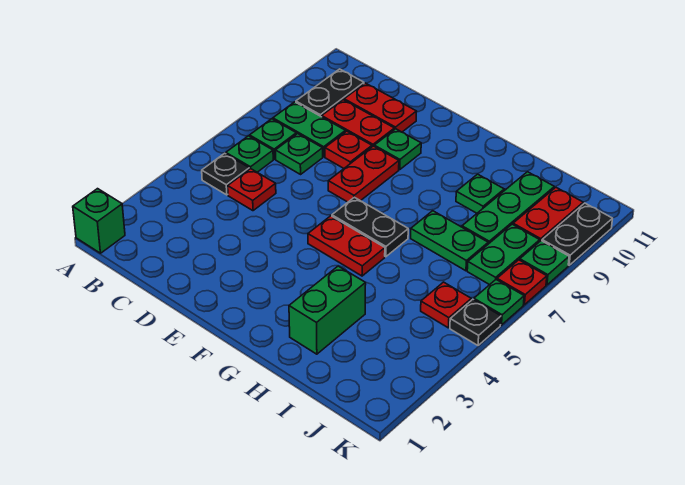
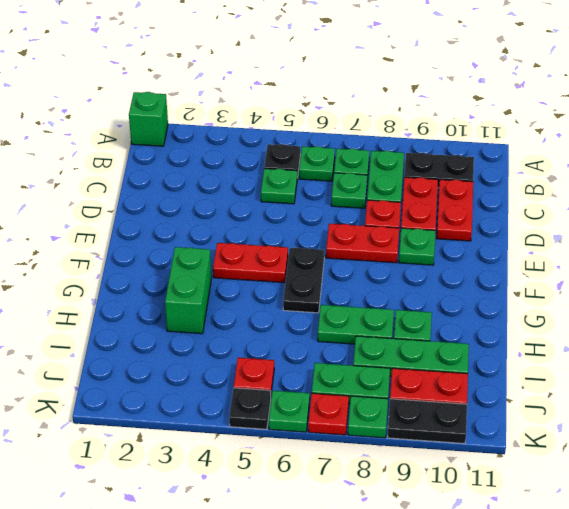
red 1x1 plate [228,169,276,211] -> green 1x1 plate [261,169,297,204]
red 1x2 plate [308,216,385,276] -> red 1x2 plate turned to [213,243,288,283]
green 1x2 brick [289,266,366,354] -> green 1x2 brick turned to [165,247,211,334]
green 1x2 plate [411,211,488,271] -> green 1x2 plate turned to [318,305,394,344]

